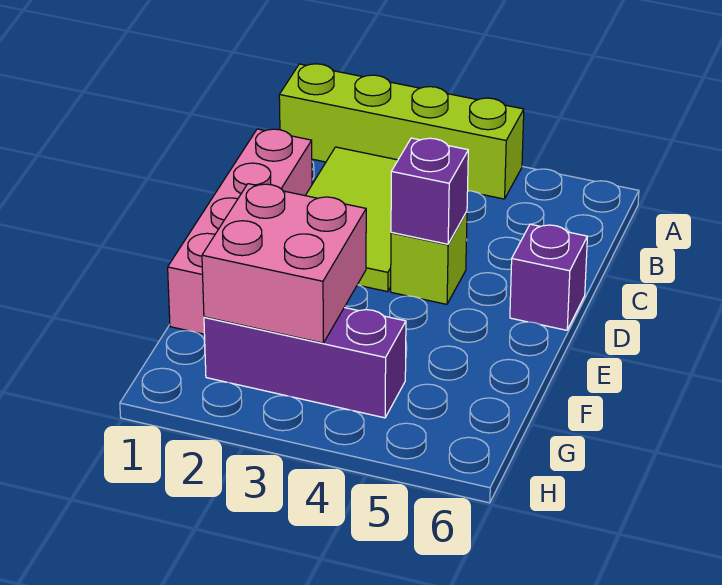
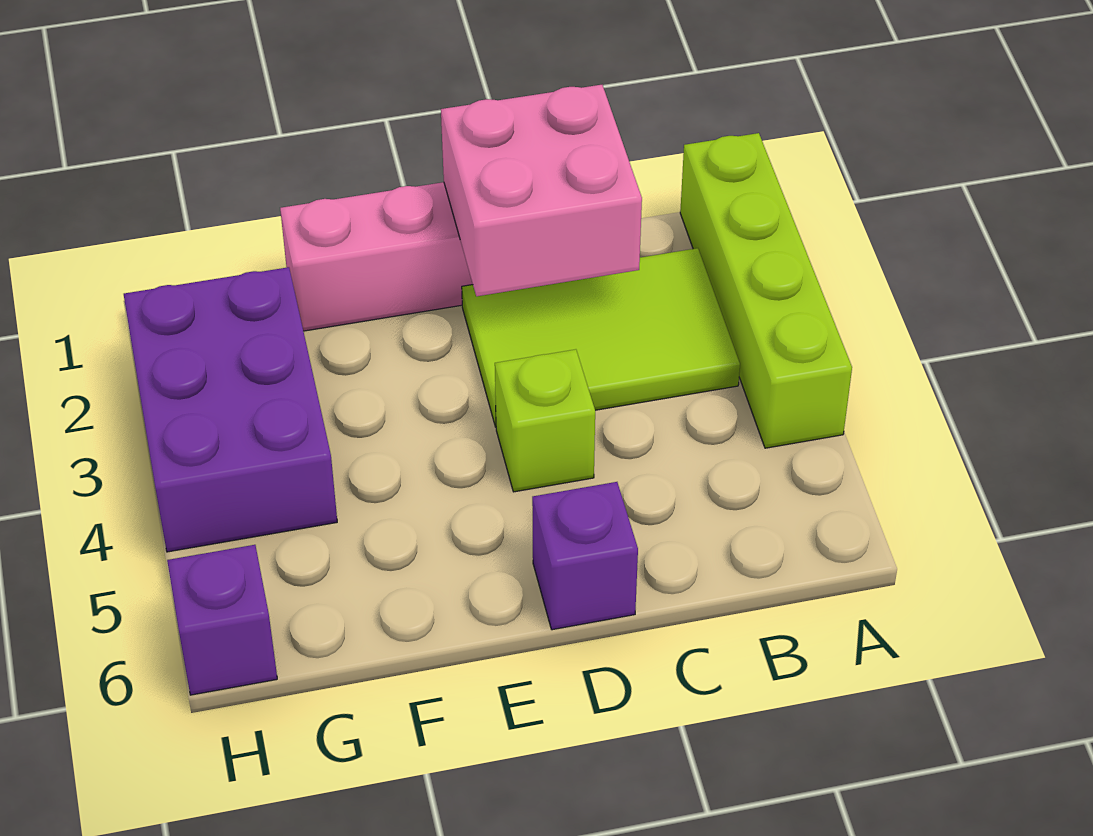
purple 1x1 brick [391,138,468,244] -> purple 1x1 brick moved to [167,545,277,695]
pink 2x2 brick [202,184,366,343] -> pink 2x2 brick moved to [441,85,642,296]
purple 1x3 brick [204,308,406,418] -> purple 2x3 brick [124,267,337,552]

